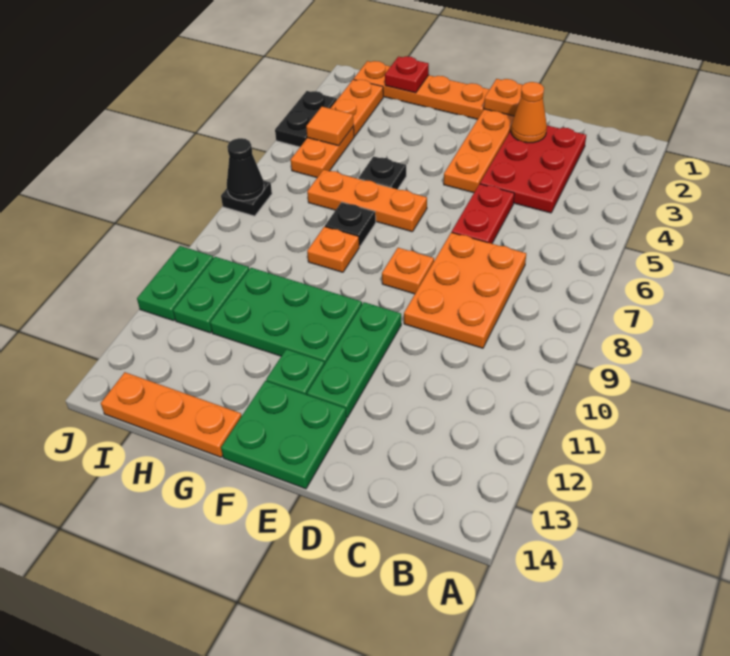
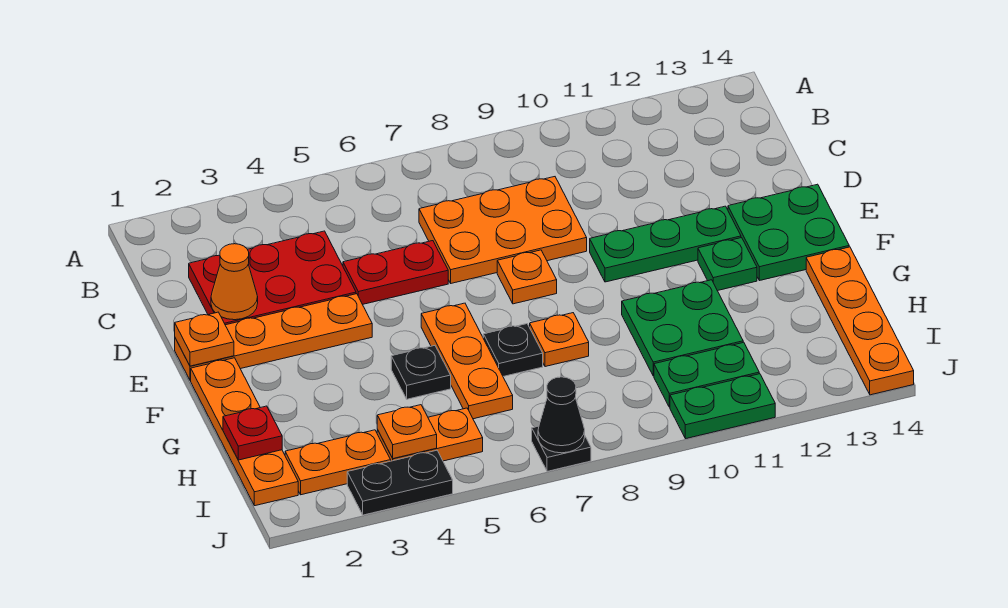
green 2x3 plate [210,268,362,364] -> green 2x2 plate [622,280,743,376]
orange 1x3 plate [101,372,242,457] -> orange 1x4 plate [806,247,914,395]
orange 1x1 tile [306,107,354,146] -> orange 1x1 plate [377,405,437,459]

